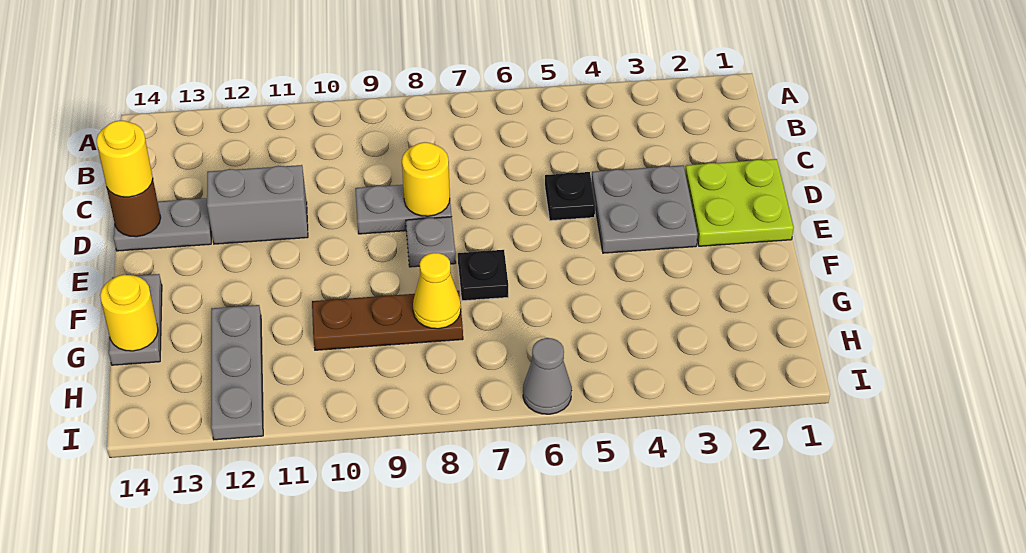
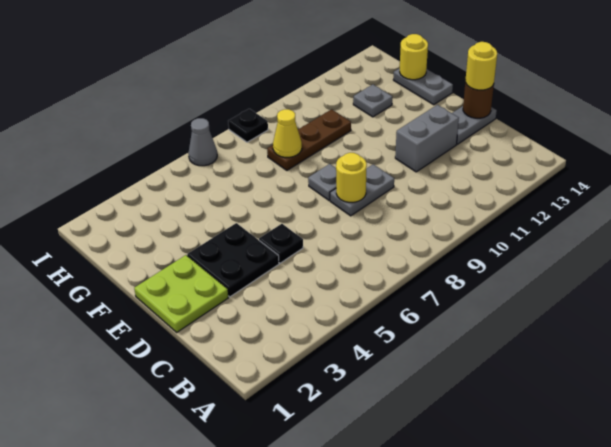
grey 2x2 plate [592,165,698,253] -> black 2x2 plate [187,223,279,297]
black 1x1 plate [458,250,508,301] -> black 1x1 plate moved to [228,109,268,142]
grey 1x3 plate [211,305,263,440] -> grey 1x1 plate [353,85,392,117]

